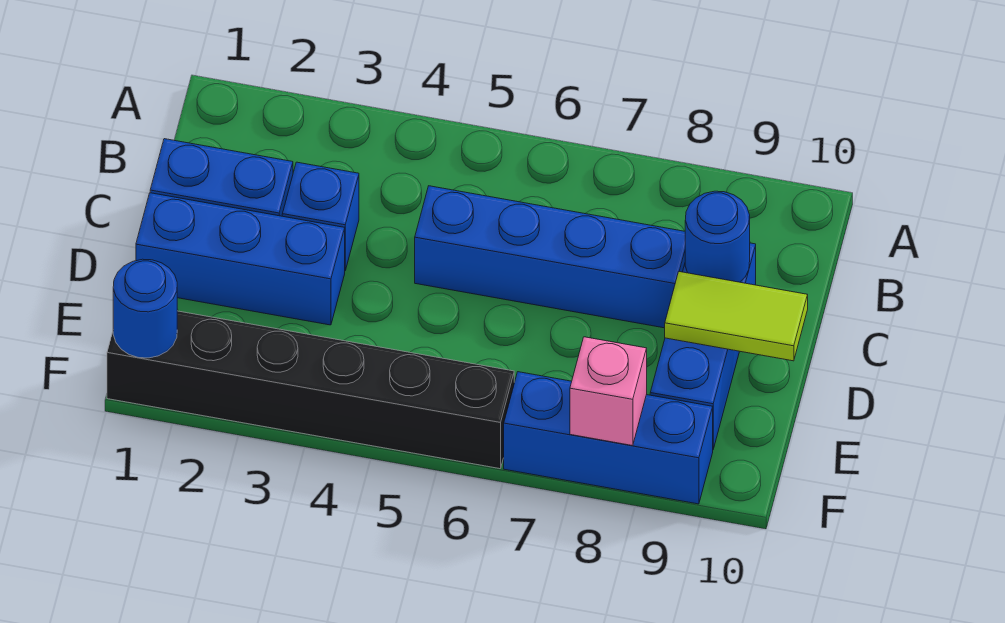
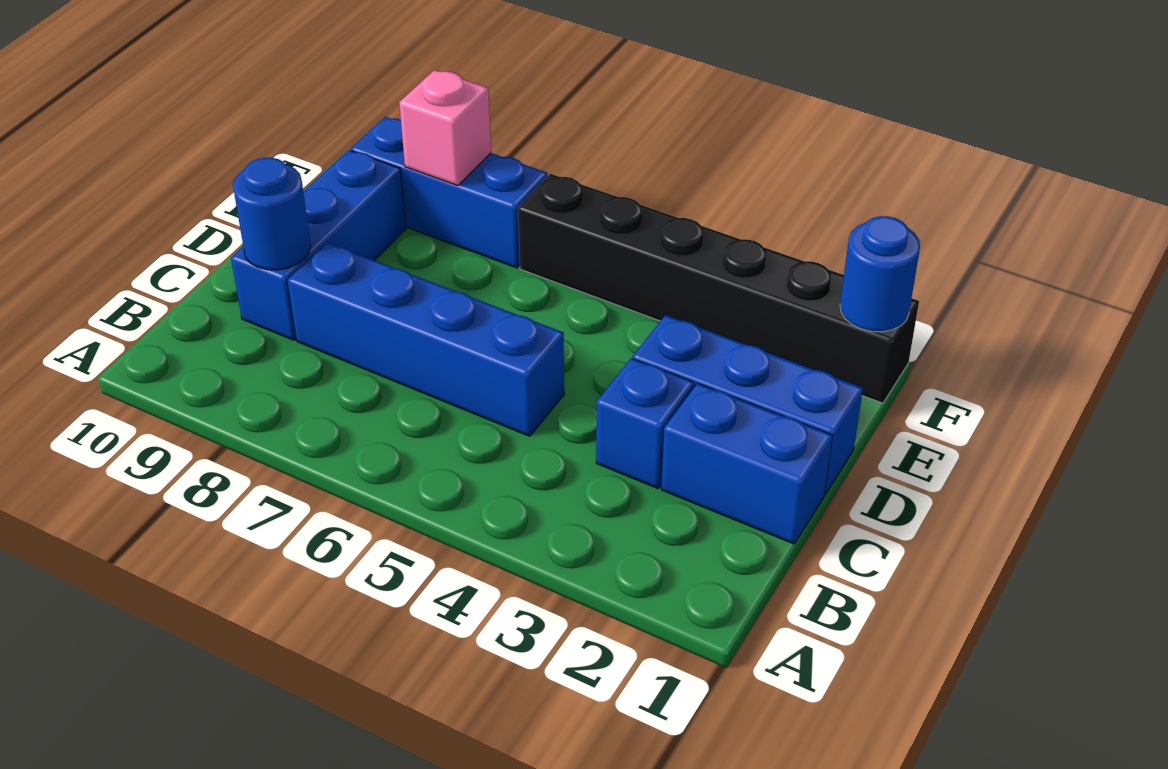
lime 1x2 tile [665,272,808,361] -> none

